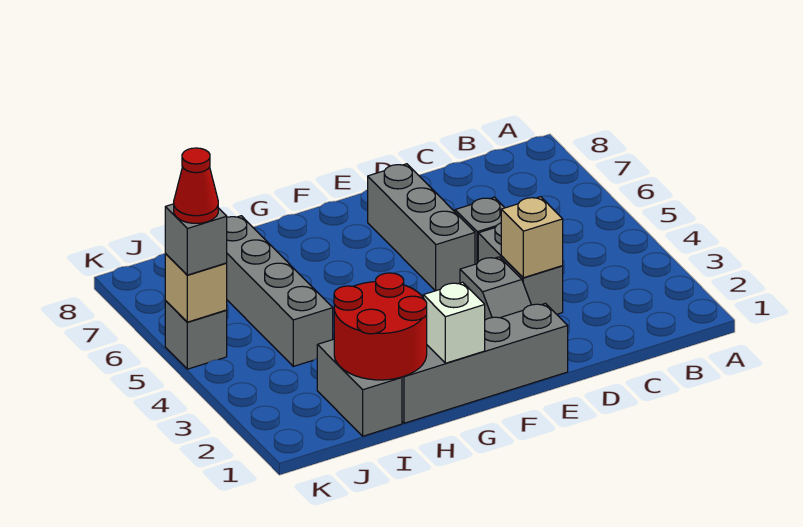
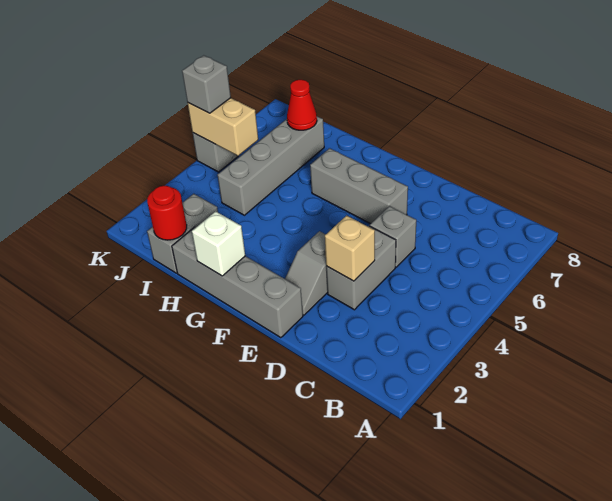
grey 1x3 brick [368,164,475,291] -> grey 1x3 brick turned to [310,148,408,224]
red 2x2 round brick [334,273,427,380] -> red 1x1 round brick [147,186,187,240]
tan 1x1 brick [165,254,227,322] -> tan 1x2 brick [188,98,258,156]
red 1x1 cone [174,148,218,223] -> red 1x1 cone moved to [287,80,317,130]

